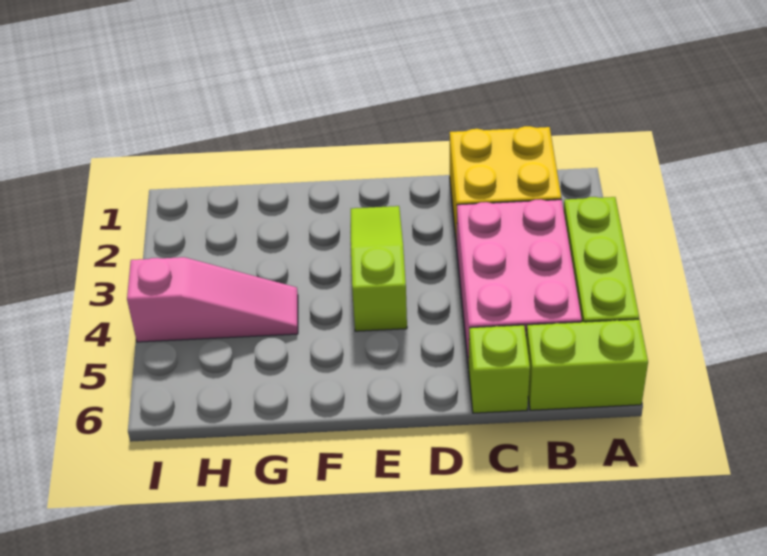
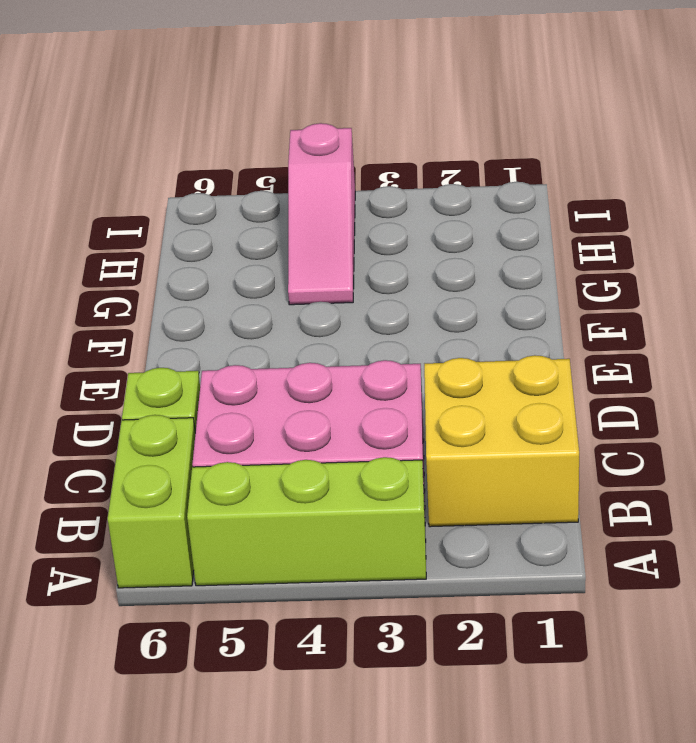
lime 1x3 slope [351,206,407,331] -> none

